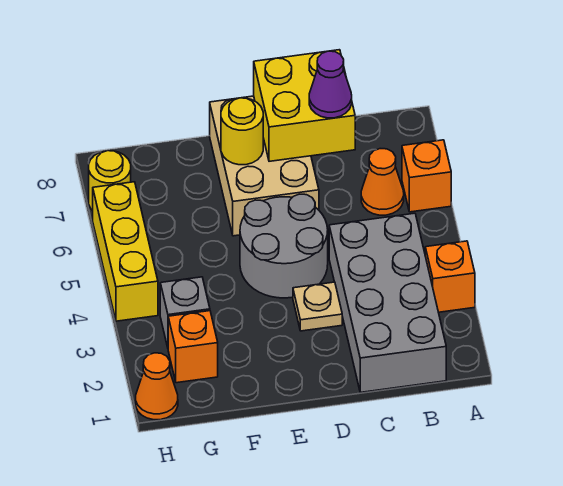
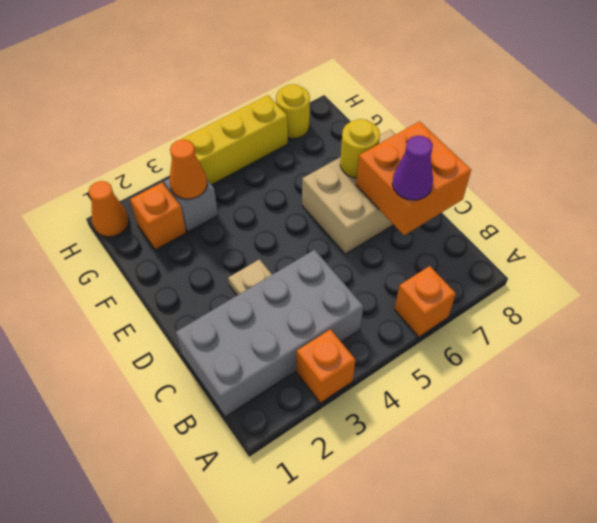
orange 1x1 cone [361,149,404,215] -> orange 1x1 cone moved to [170,140,207,199]
yellow 2x2 brick [254,50,355,161] -> orange 2x2 brick [356,121,471,235]
grey 2x2 round brick [240,194,328,298] -> none

